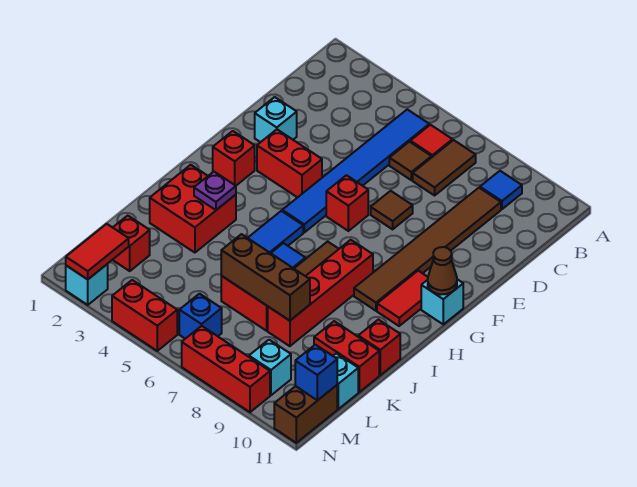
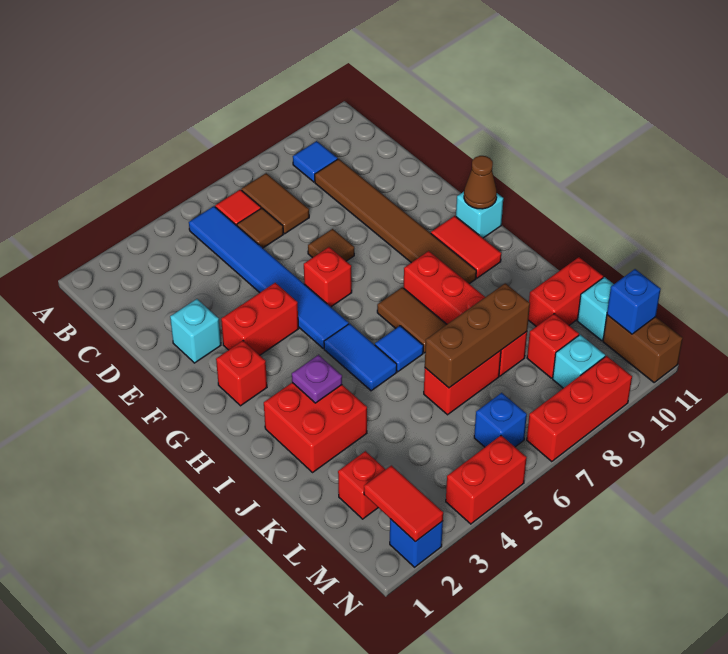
red 1x1 brick [358,320,400,375] -> red 1x1 brick moved to [527,314,579,378]
cyan 1x1 brick [66,264,108,305] -> blue 1x1 brick [390,519,443,567]

